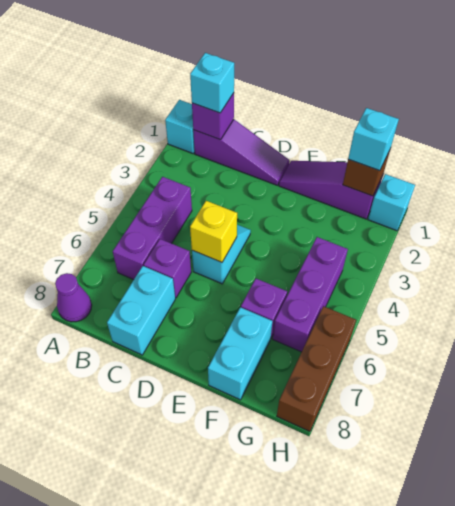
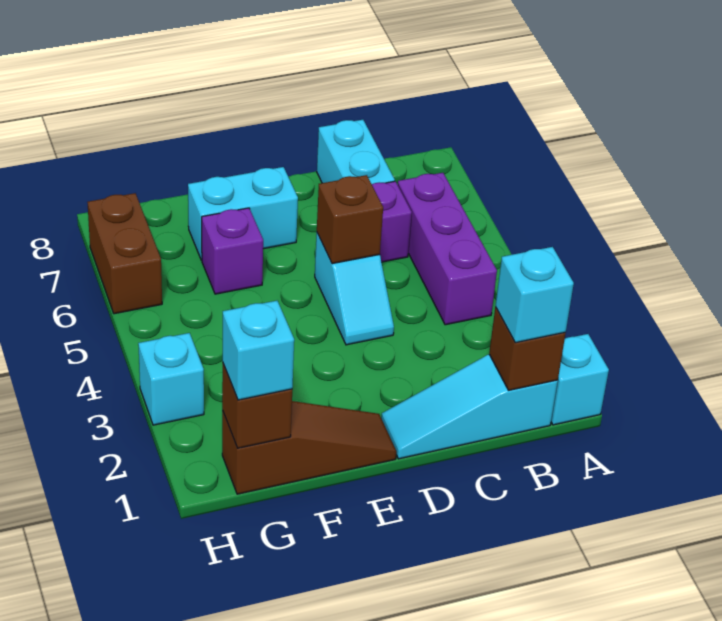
purple 1x1 cone [55,273,92,322] -> none
purple 1x3 slope [193,120,290,185] -> cyan 1x3 slope [381,355,558,459]
purple 1x1 brick [192,93,234,140] -> brown 1x1 brick [489,307,566,390]
yellow 1x1 brick [190,201,237,262] -> brown 1x1 brick [317,175,383,264]
purple 1x3 slope [279,161,383,219] -> brown 1x3 slope [222,401,396,494]
cyan 1x2 brick [208,307,272,400] -> cyan 1x2 brick turned to [188,167,298,260]
purple 1x3 brick [273,237,348,352] -> none
cyan 1x1 brick [368,174,415,231] -> cyan 1x1 brick moved to [138,333,204,425]
brown 1x3 brick [277,306,356,431] -> brown 1x2 brick [87,193,162,314]

